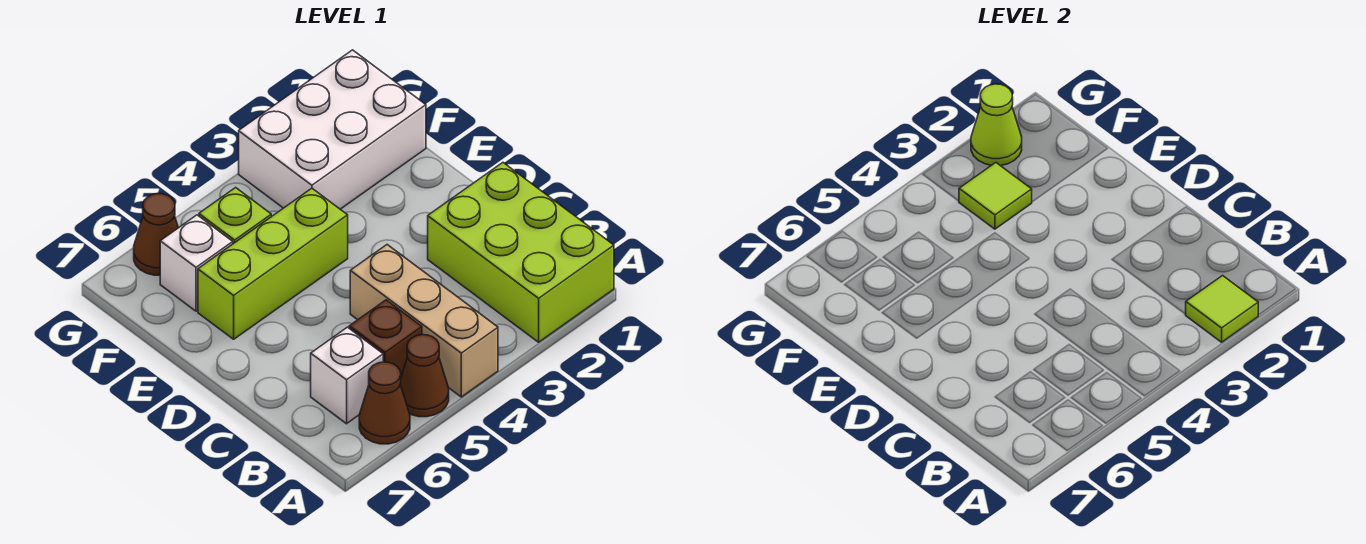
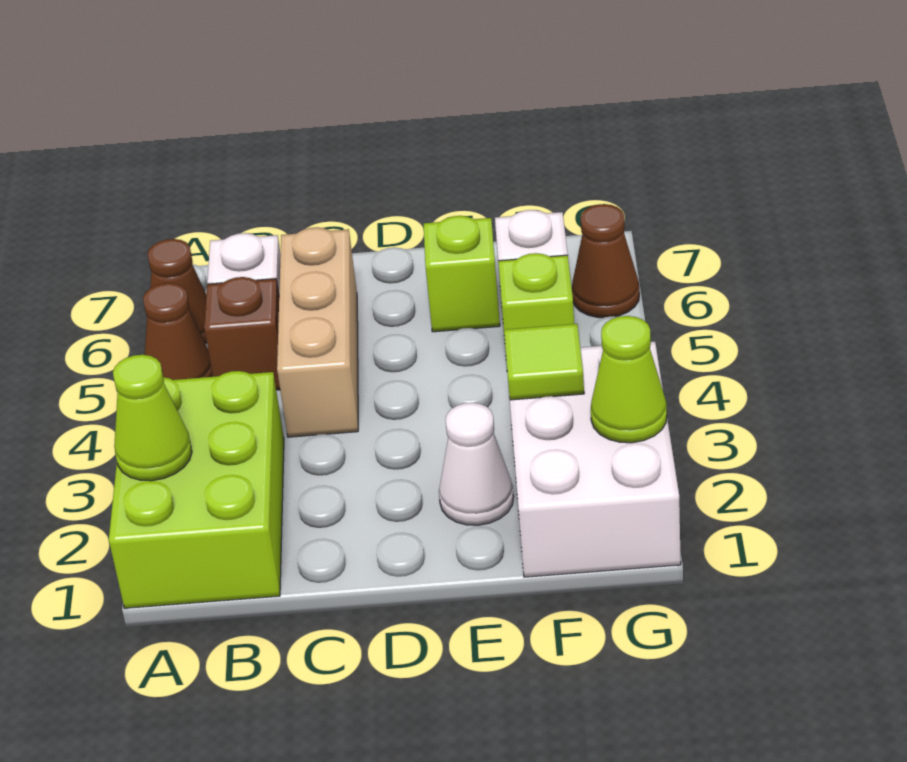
lime 2x3 brick [428,163,614,342] -> lime 2x3 brick turned to [109,371,284,608]
lime 1x1 tile [1185,276,1258,342] -> lime 1x1 cone [113,355,192,481]
tan 1x3 brick [350,245,498,397] -> tan 1x3 brick turned to [277,227,358,437]
none -> white 1x1 cone [439,403,514,525]
lime 1x3 brick [198,188,348,339] -> lime 1x1 brick [424,216,500,332]

